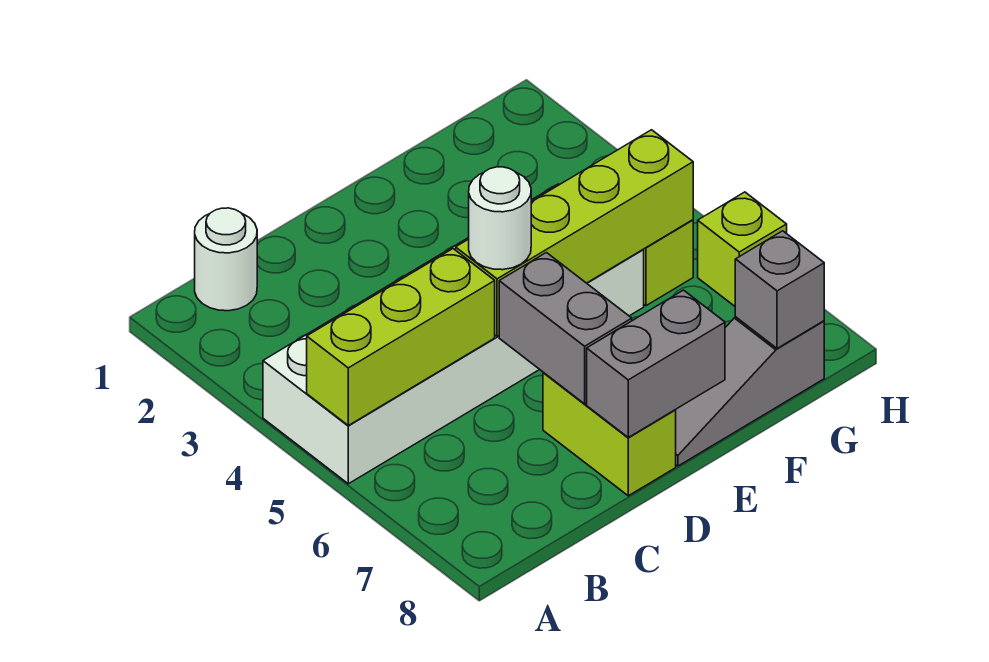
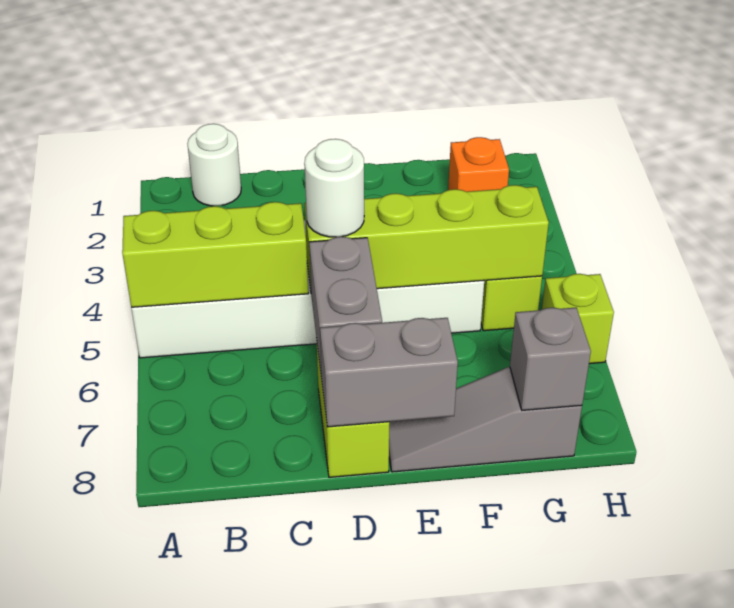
none -> orange 1x1 brick [448,137,509,192]

